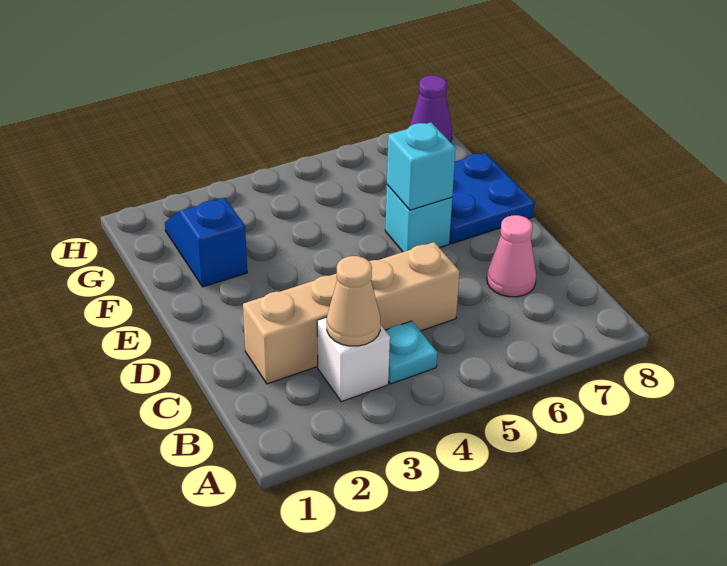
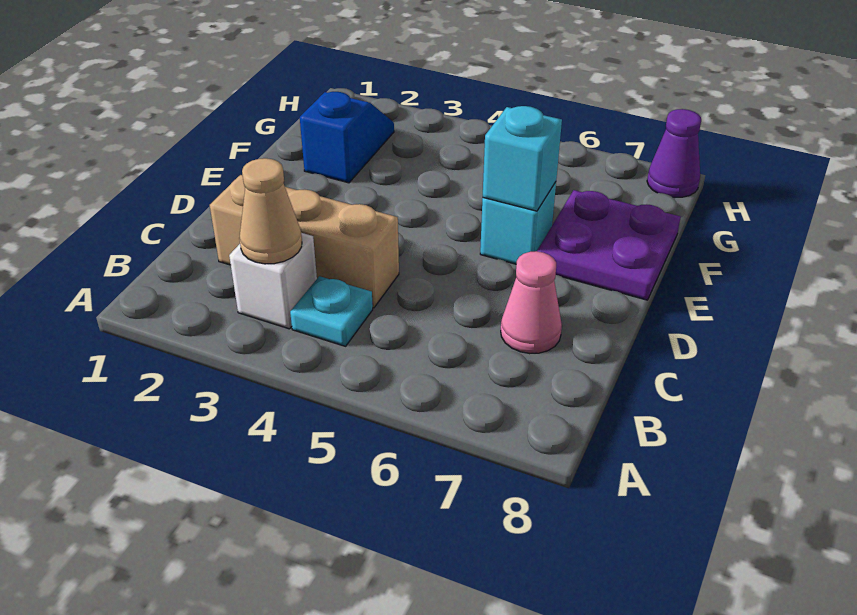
tan 1x4 brick [243,242,460,384] -> tan 1x3 brick [210,175,399,308]
blue 2x2 plate [449,153,535,244] -> purple 2x2 plate [537,190,681,300]

